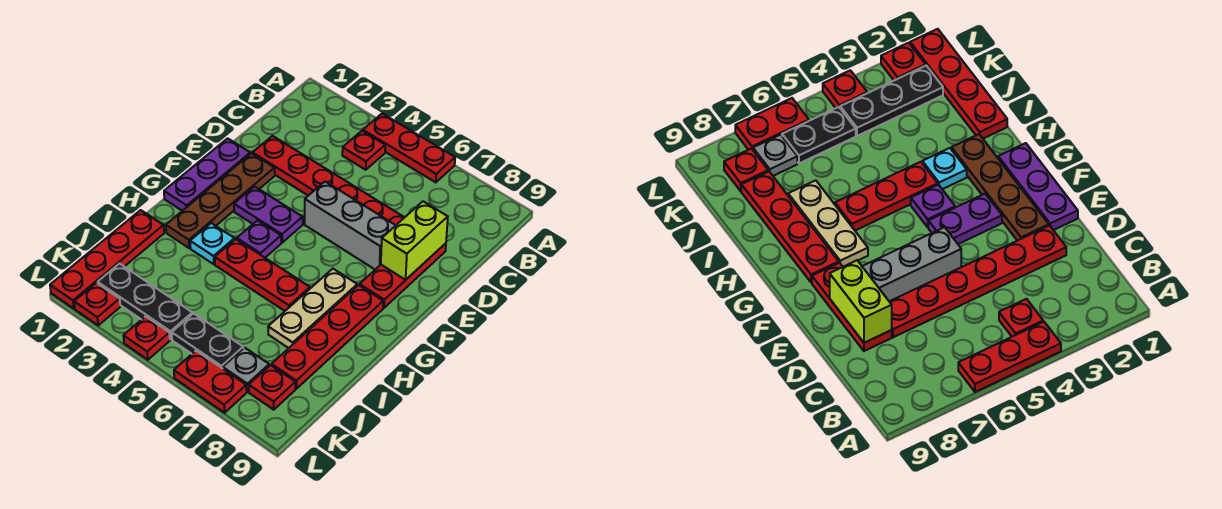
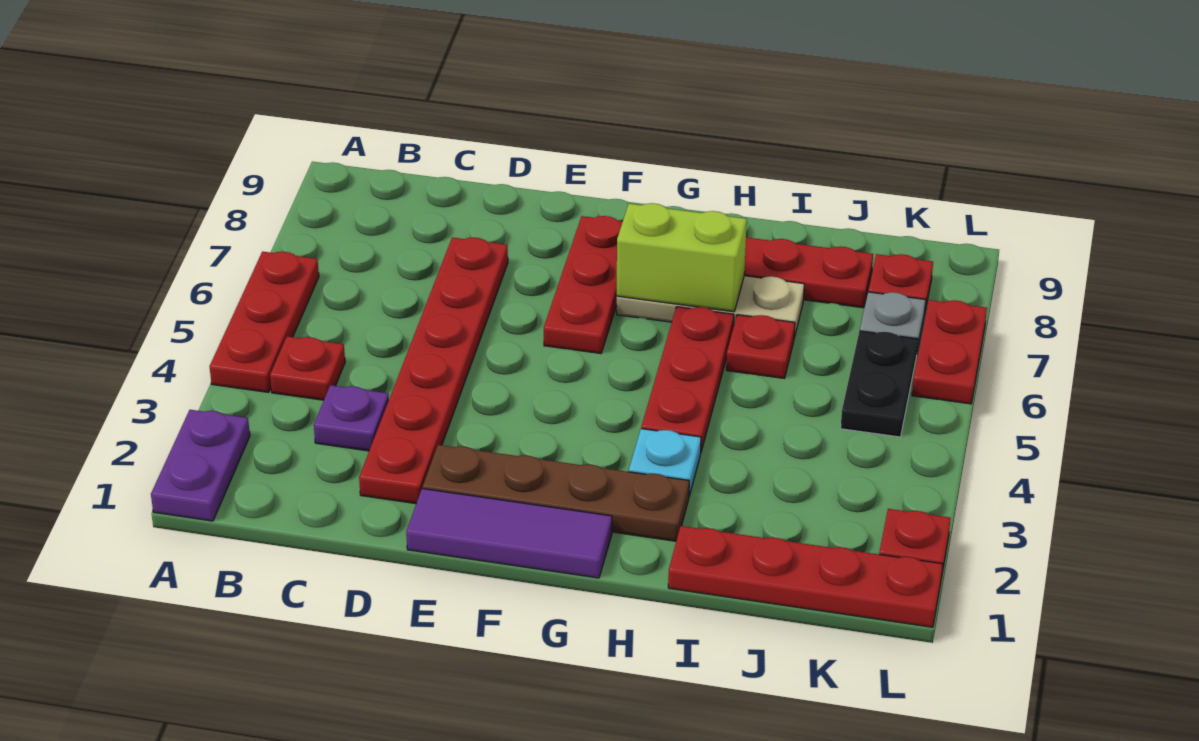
red 1x3 plate [360,243,446,308] -> red 1x3 plate turned to [544,216,623,354]
lime 1x2 brick [381,201,448,280] -> lime 1x2 brick moved to [617,203,747,312]
purple 1x3 plate [164,138,250,211] -> purple 1x3 tile [406,489,612,578]
grey 1x3 brick [305,182,396,270] -> none
purple 1x2 plate [234,187,303,243] -> purple 1x2 plate moved to [151,410,250,521]
purple 1x1 plate [237,220,281,257] -> purple 1x1 plate moved to [314,385,389,451]
black 1x3 plate [98,264,192,339] -> none
red 1x1 plate [123,316,170,360] -> red 1x1 plate moved to [726,315,795,378]

